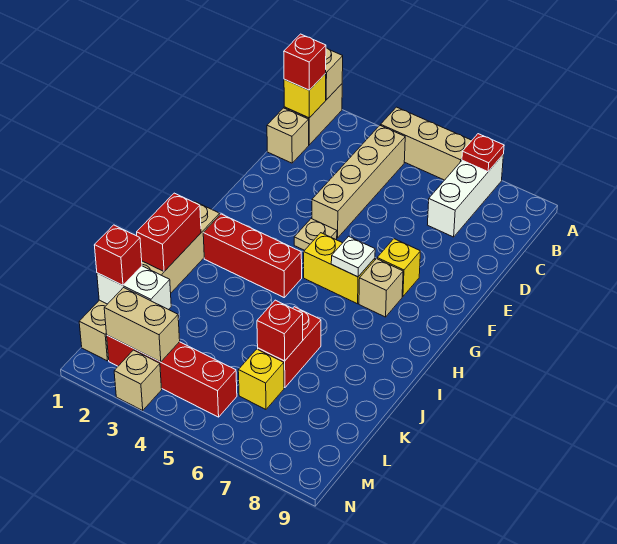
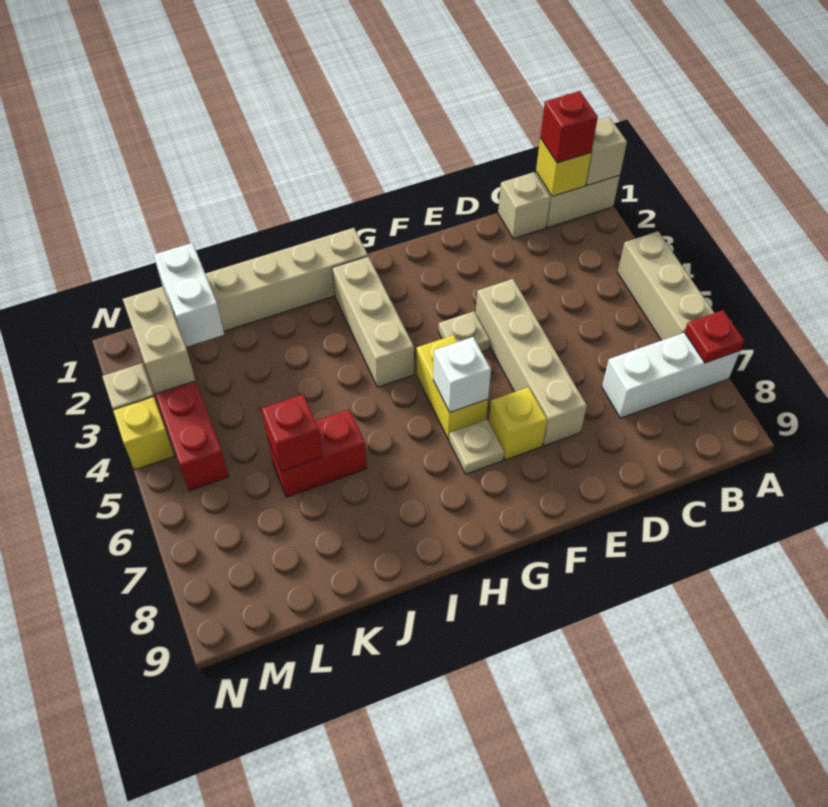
tan 1x4 brick [312,125,405,238] -> tan 1x4 brick turned to [476,279,587,446]
white 1x1 plate [331,236,375,277] -> white 1x1 brick [433,337,491,412]
tan 1x1 brick [359,259,403,317] -> tan 1x1 plate [449,420,504,474]
red 1x3 brick [203,214,302,297] -> tan 1x3 brick [332,256,414,387]
red 1x2 brick [137,193,201,271] -> none
red 1x1 brick [94,225,142,285] -> none
yellow 1x1 brick [238,349,284,409] -> yellow 1x1 brick moved to [113,397,174,470]

